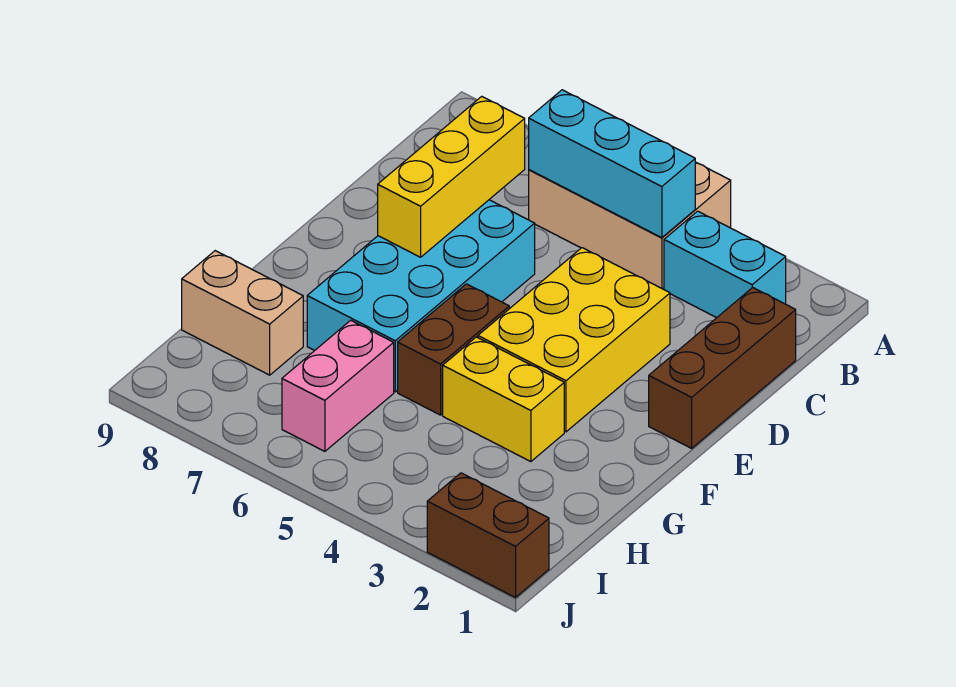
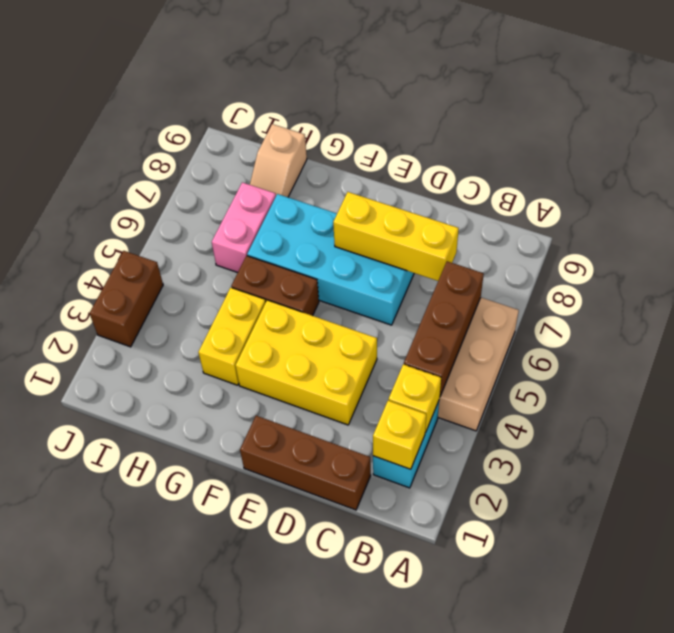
none -> yellow 1x1 brick [373,401,426,469]
none -> yellow 1x1 brick [389,364,441,433]
cyan 1x3 brick [529,90,695,238] -> brown 1x3 brick [404,261,484,396]
pink 1x2 brick [282,320,394,451] -> pink 1x2 brick turned to [212,182,276,273]
tan 1x2 brick [182,251,303,375] -> tan 1x2 slope [250,124,307,197]
brown 1x2 brick [427,473,549,597] -> brown 1x2 brick moved to [90,251,163,347]

